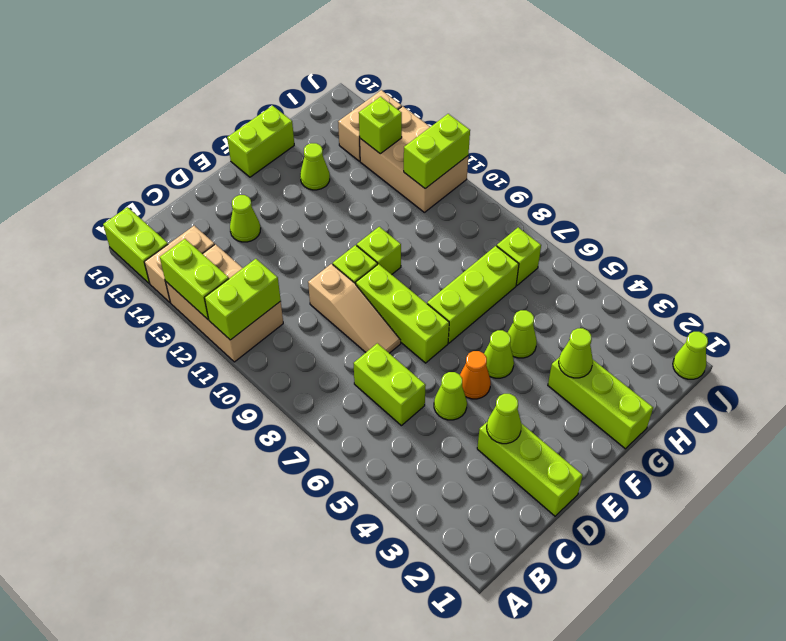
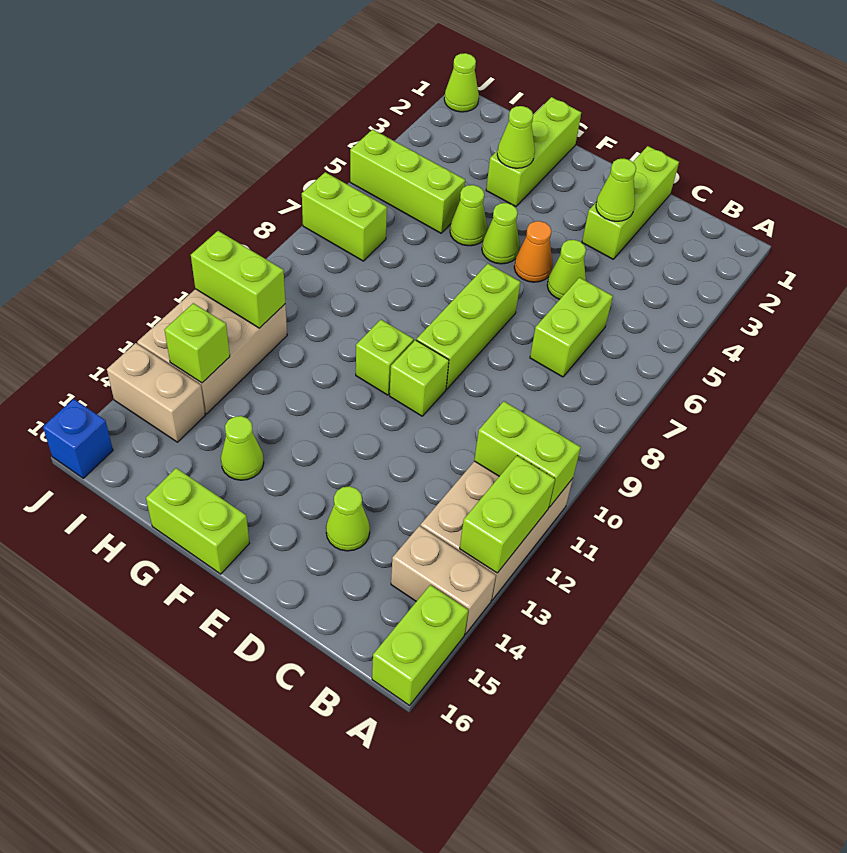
tan 1x3 slope [308,264,401,353] -> none
lime 1x3 brick [427,246,519,343] -> lime 1x3 brick moved to [350,129,465,233]
lime 1x1 brick [497,228,541,285] -> lime 1x2 brick [302,172,387,261]
none -> blue 1x1 brick [43,399,113,478]

